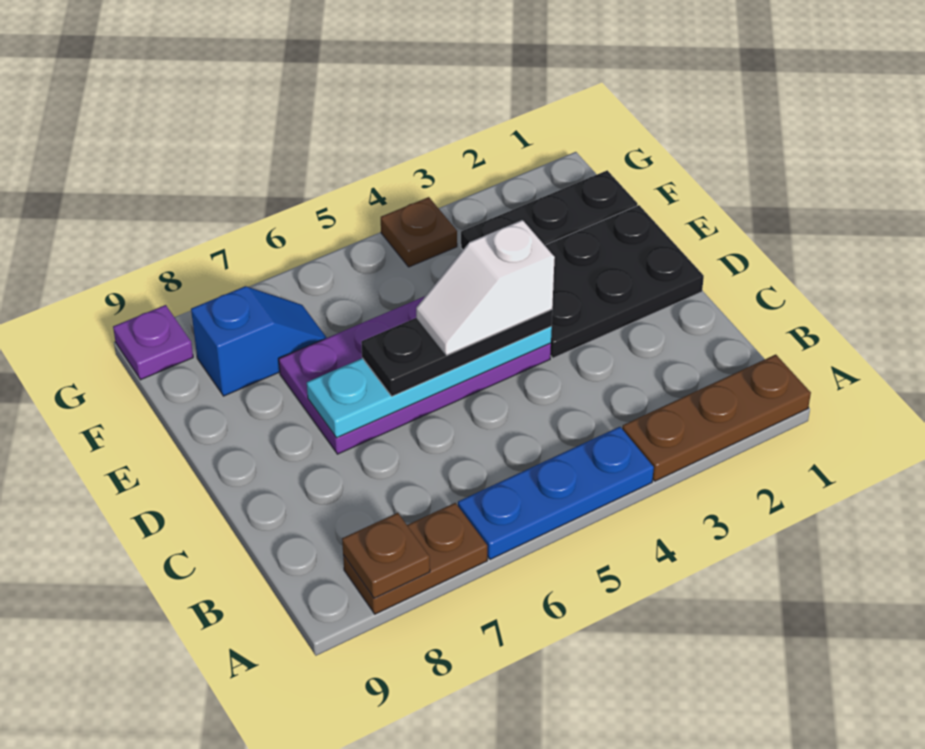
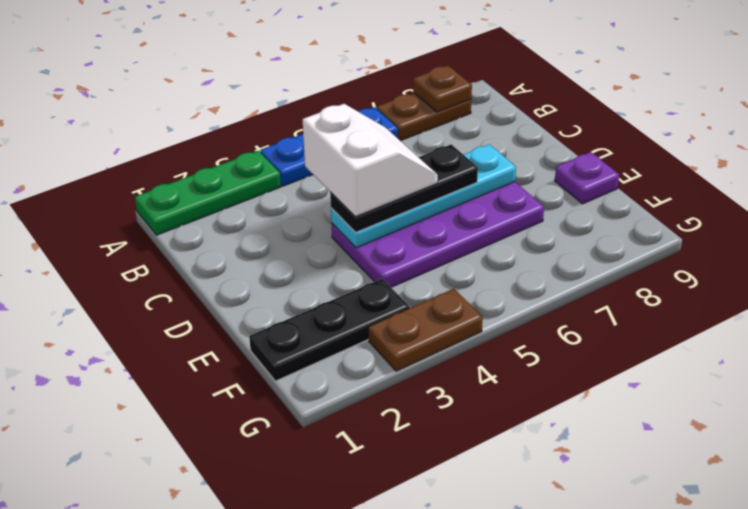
brown 1x3 plate [622,355,811,481] -> green 1x3 plate [135,151,281,235]
black 2x3 plate [545,205,704,358] -> none
white 1x2 slope [416,220,555,355] -> white 2x2 slope [303,104,438,217]
blue 1x2 slope [191,286,327,396] -> none
brown 1x1 plate [381,197,457,267] -> brown 1x2 plate [368,289,483,371]
purple 1x1 plate [113,305,193,380] -> purple 1x1 plate moved to [555,152,619,204]

